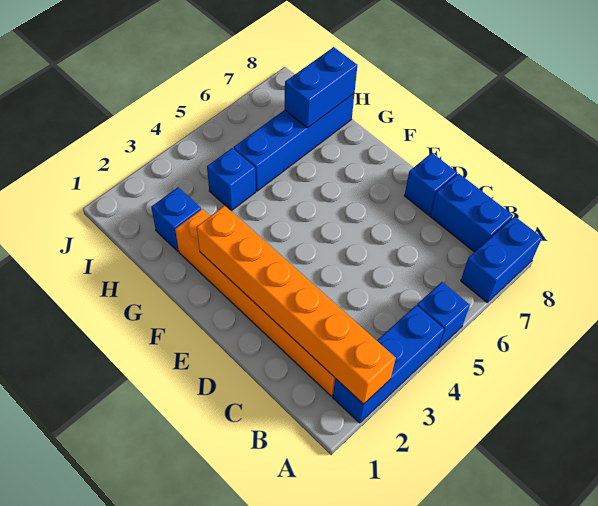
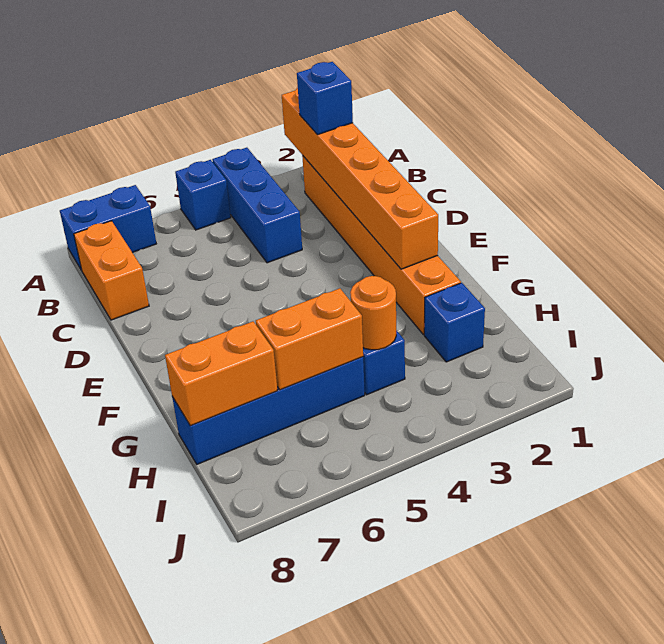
blue 1x3 brick [333,305,444,423] -> blue 1x3 brick turned to [212,148,302,263]
blue 1x2 brick [430,173,513,252] -> orange 1x2 brick [74,221,149,320]
blue 1x1 brick [404,153,457,215] -> blue 1x1 brick moved to [297,62,353,135]
none -> orange 1x1 round brick [350,276,396,350]
none -> orange 1x2 brick [256,288,363,390]
blue 1x2 brick [285,47,357,128] -> orange 1x2 brick [165,322,278,426]

